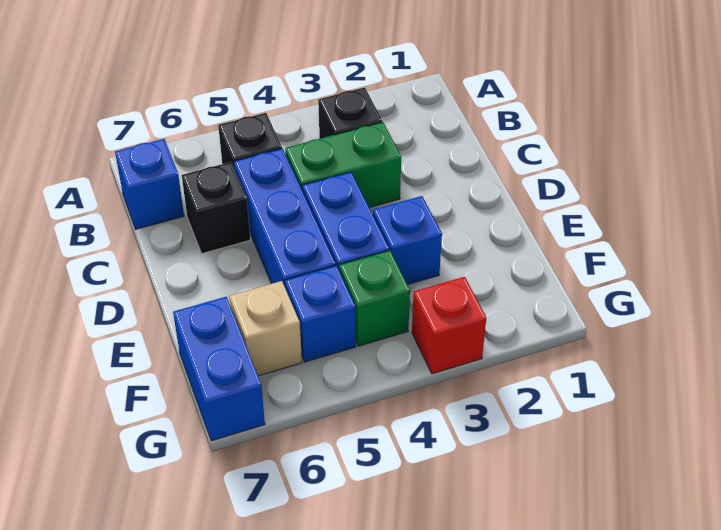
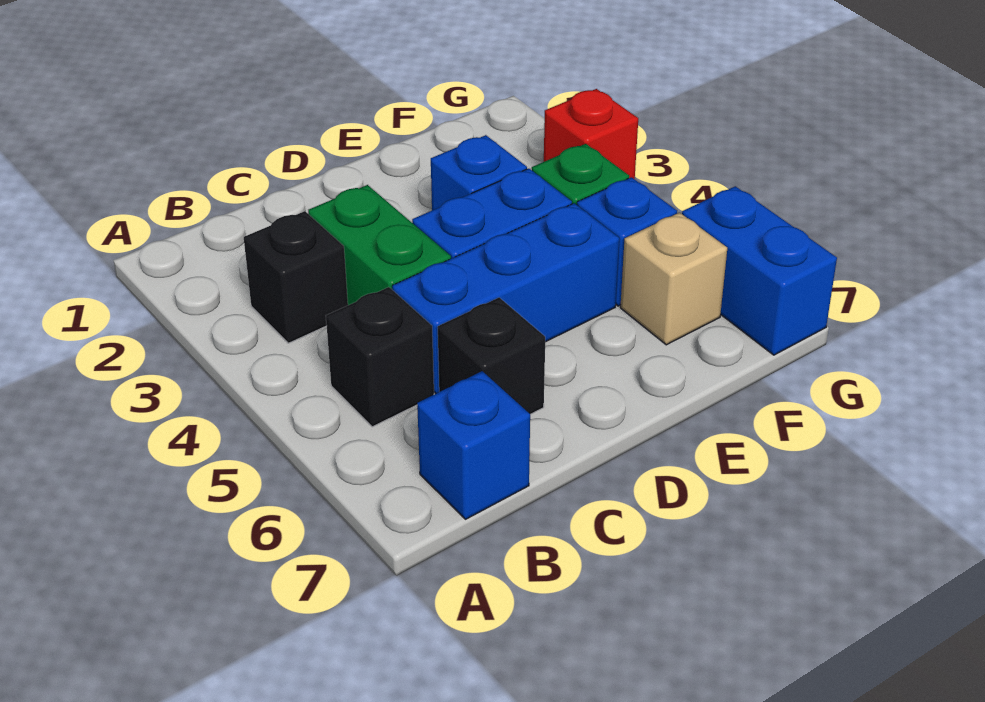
blue 1x2 brick [173,297,265,441] -> blue 1x2 brick turned to [682,186,837,355]

